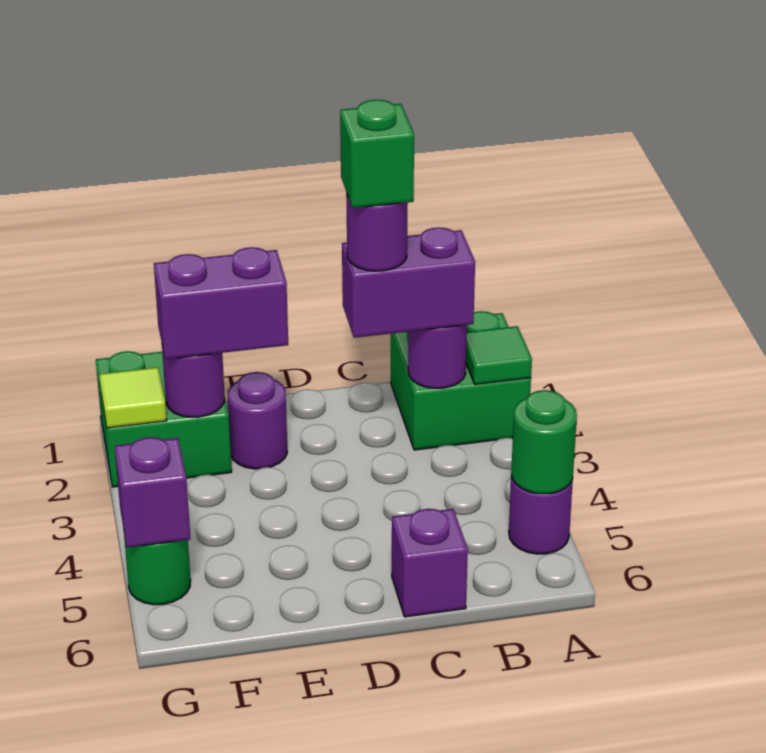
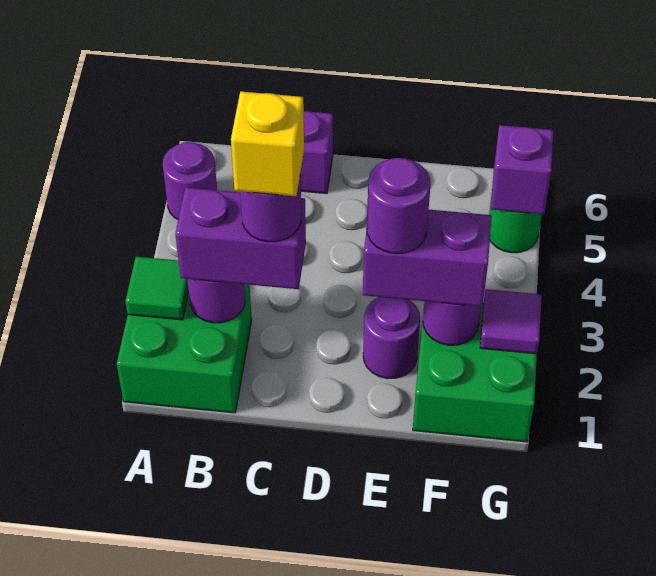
green 1x1 round brick [511,390,577,494] -> none
green 1x1 brick [340,100,414,208] -> yellow 1x1 brick [231,92,304,196]
none -> purple 1x1 round brick [367,158,430,253]
lime 1x1 tile [99,367,167,428] -> purple 1x1 tile [480,289,542,354]

